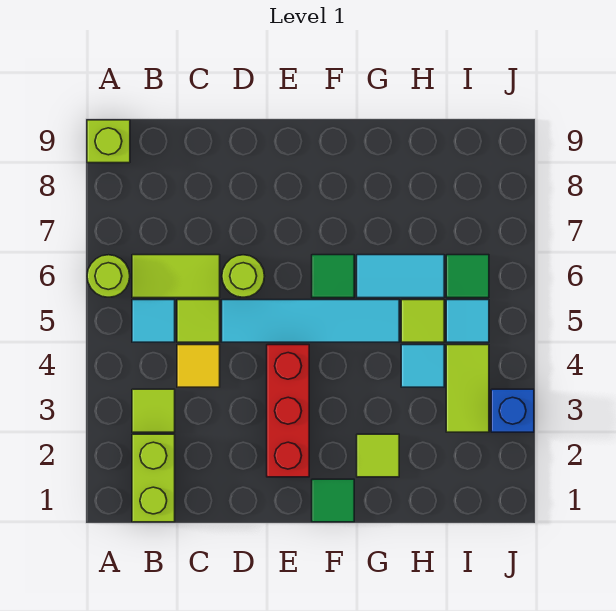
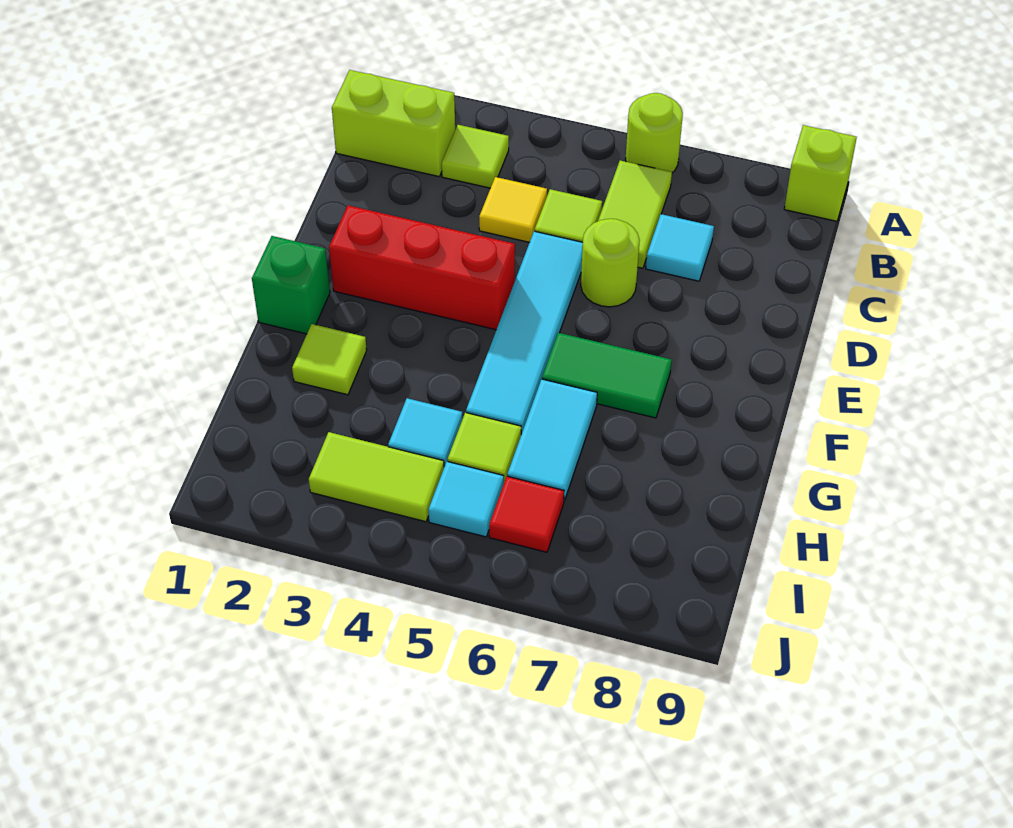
cyan 1x1 tile [132,300,175,342] -> cyan 1x1 tile moved to [646,214,714,281]
green 1x1 tile [312,479,354,522] -> green 1x1 brick [252,236,330,334]
green 1x1 tile [312,255,354,298] -> green 1x2 tile [542,333,672,418]
green 1x1 tile [446,255,489,298] -> red 1x1 tile [489,476,564,552]
blue 1x1 brick [491,389,534,432] -> none

